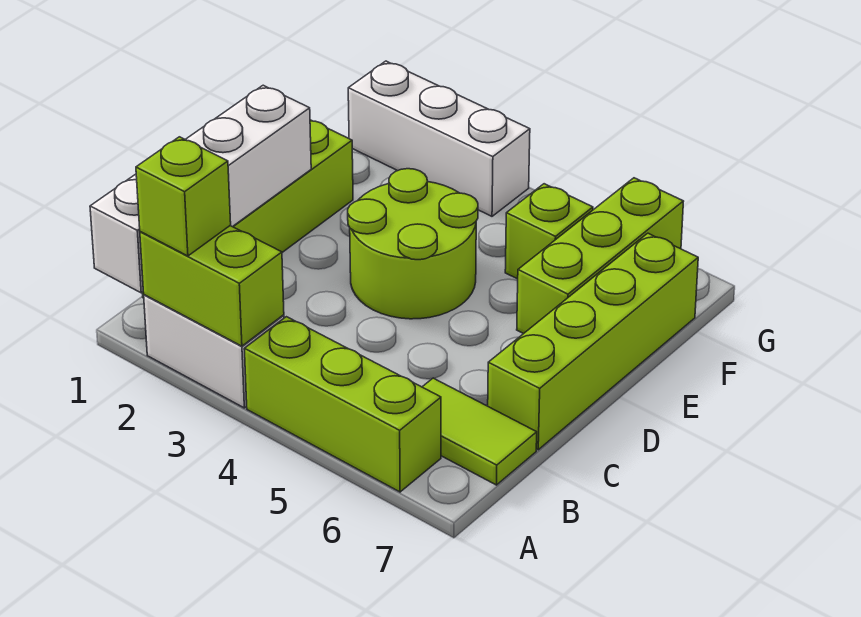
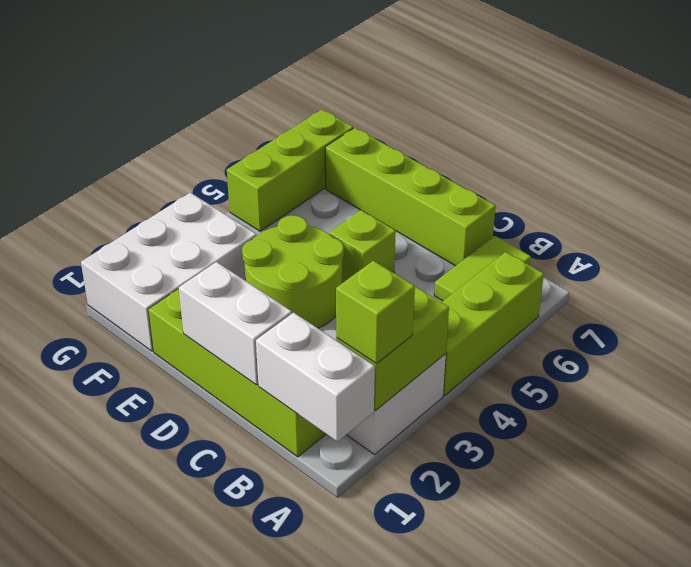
lime 1x3 brick [517,178,684,334] -> lime 1x3 brick turned to [227,110,353,231]
lime 1x1 brick [505,184,593,279] -> lime 1x1 brick moved to [329,210,396,283]
white 1x3 brick [348,61,530,216] -> white 2x3 brick [81,193,256,351]

